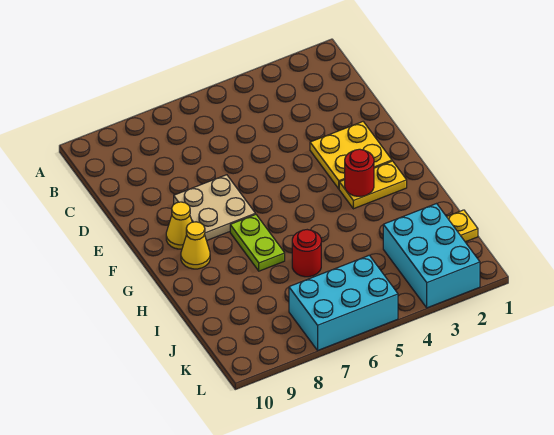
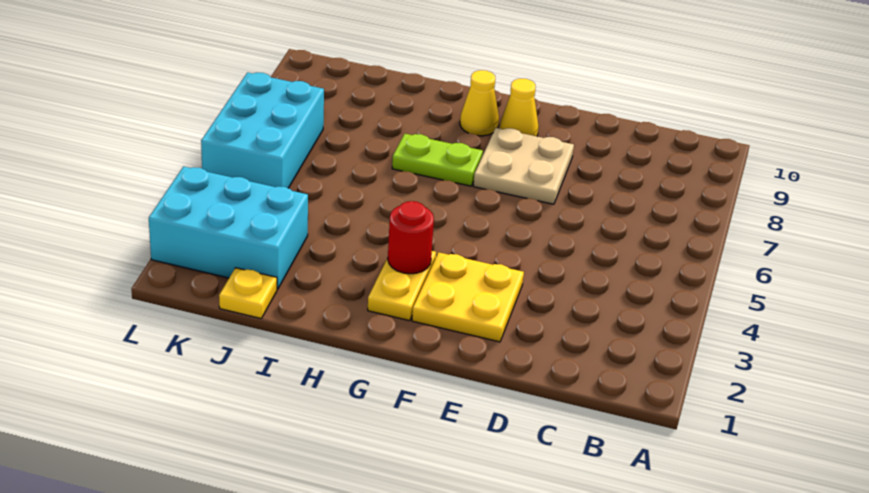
red 1x1 round brick [292,230,321,277] -> none

